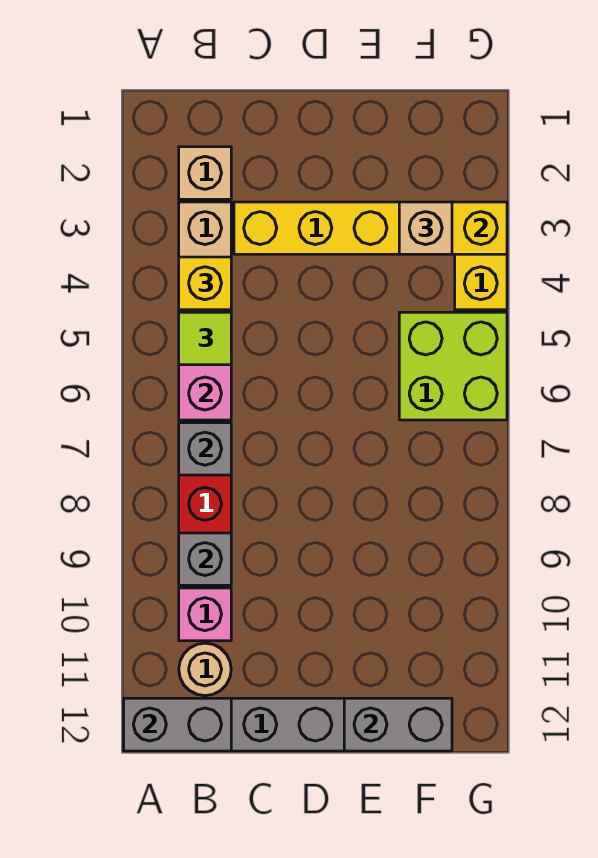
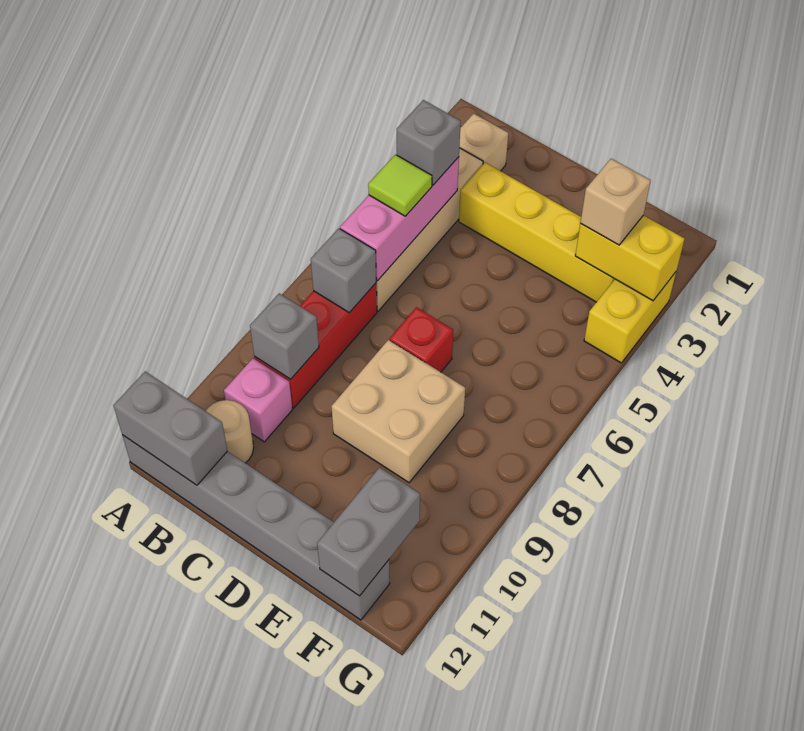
yellow 1x1 brick [179,257,231,310] -> grey 1x1 brick [397,100,461,185]
none -> red 1x1 brick [390,307,453,372]
none -> tan 2x2 brick [331,340,465,483]
grey 1x2 brick [344,698,452,751] -> grey 1x2 brick turned to [317,467,420,596]
lime 2x2 brick [399,312,507,420] -> none

